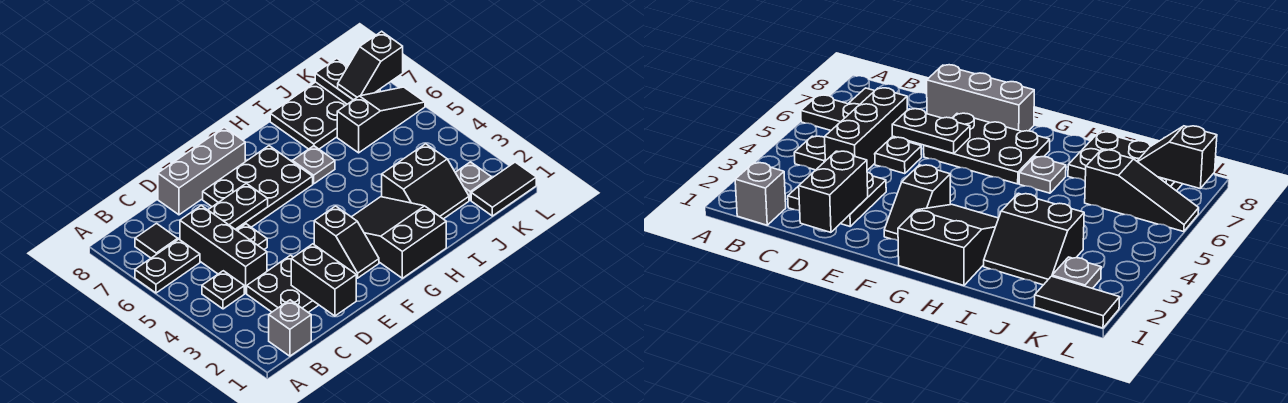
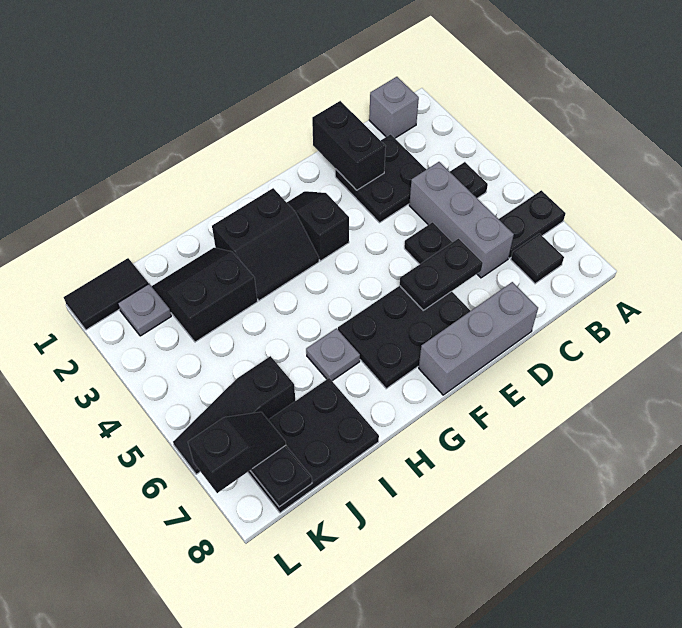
black 1x3 brick [180,206,267,293] -> grey 1x3 brick [409,162,514,278]
black 2x3 slope [352,197,446,278] -> black 2x2 slope [212,188,319,301]

